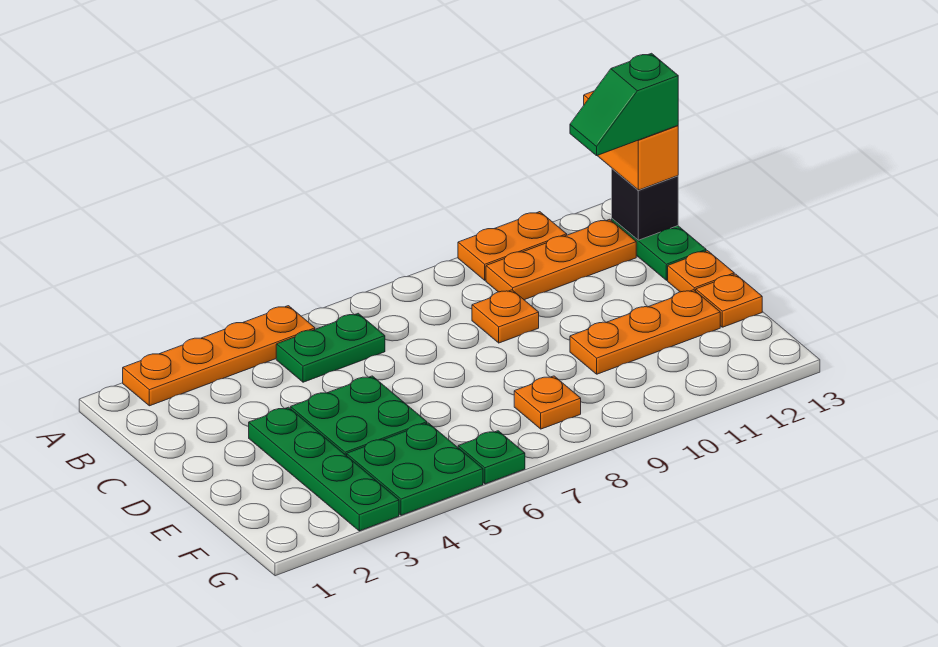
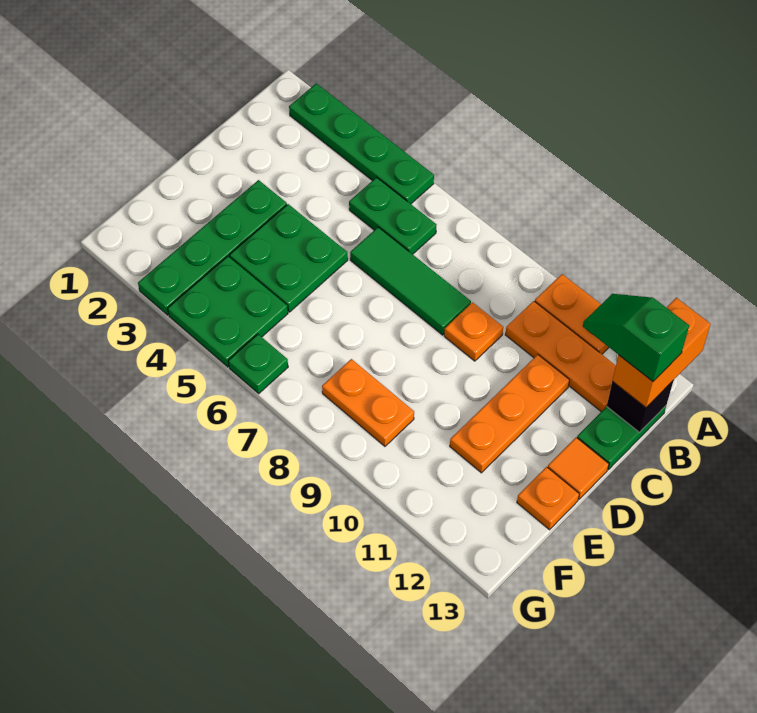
orange 1x4 plate [123,306,315,406] -> green 1x4 plate [289,84,434,204]
none -> green 1x3 tile [350,227,471,335]
orange 1x1 plate [668,251,734,292] -> orange 1x1 tile [548,437,609,499]
orange 1x3 plate [570,290,720,374] -> orange 1x3 plate turned to [450,355,569,473]
orange 1x1 plate [514,376,581,429] -> orange 1x2 plate [322,359,414,446]

